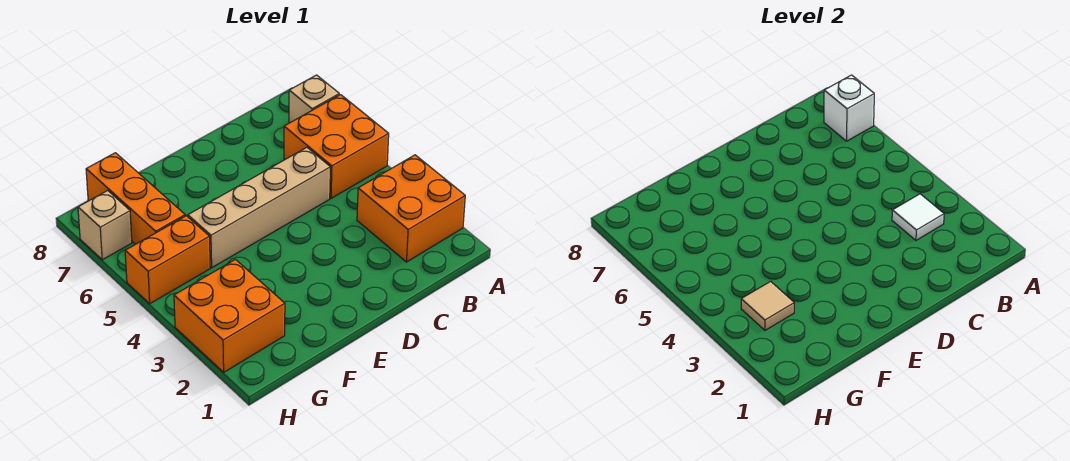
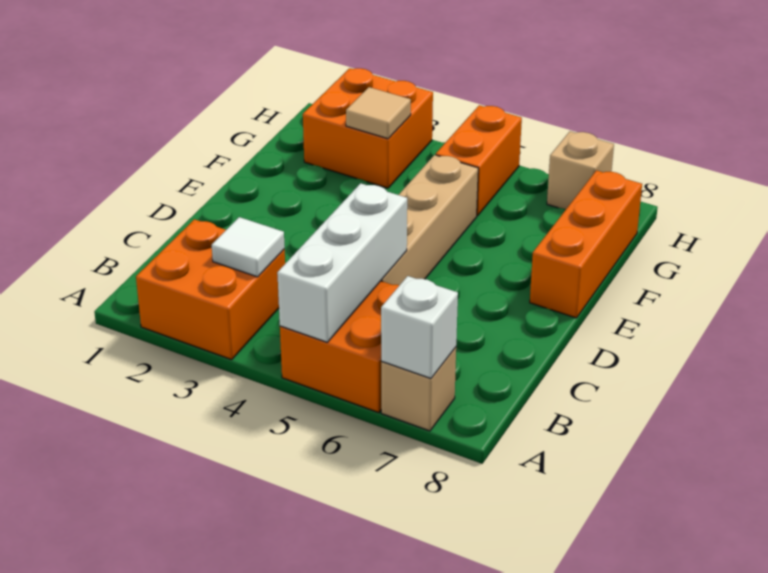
none -> white 1x3 brick [277,183,407,342]
orange 1x3 brick [86,153,185,244] -> orange 1x3 brick turned to [530,170,642,318]

